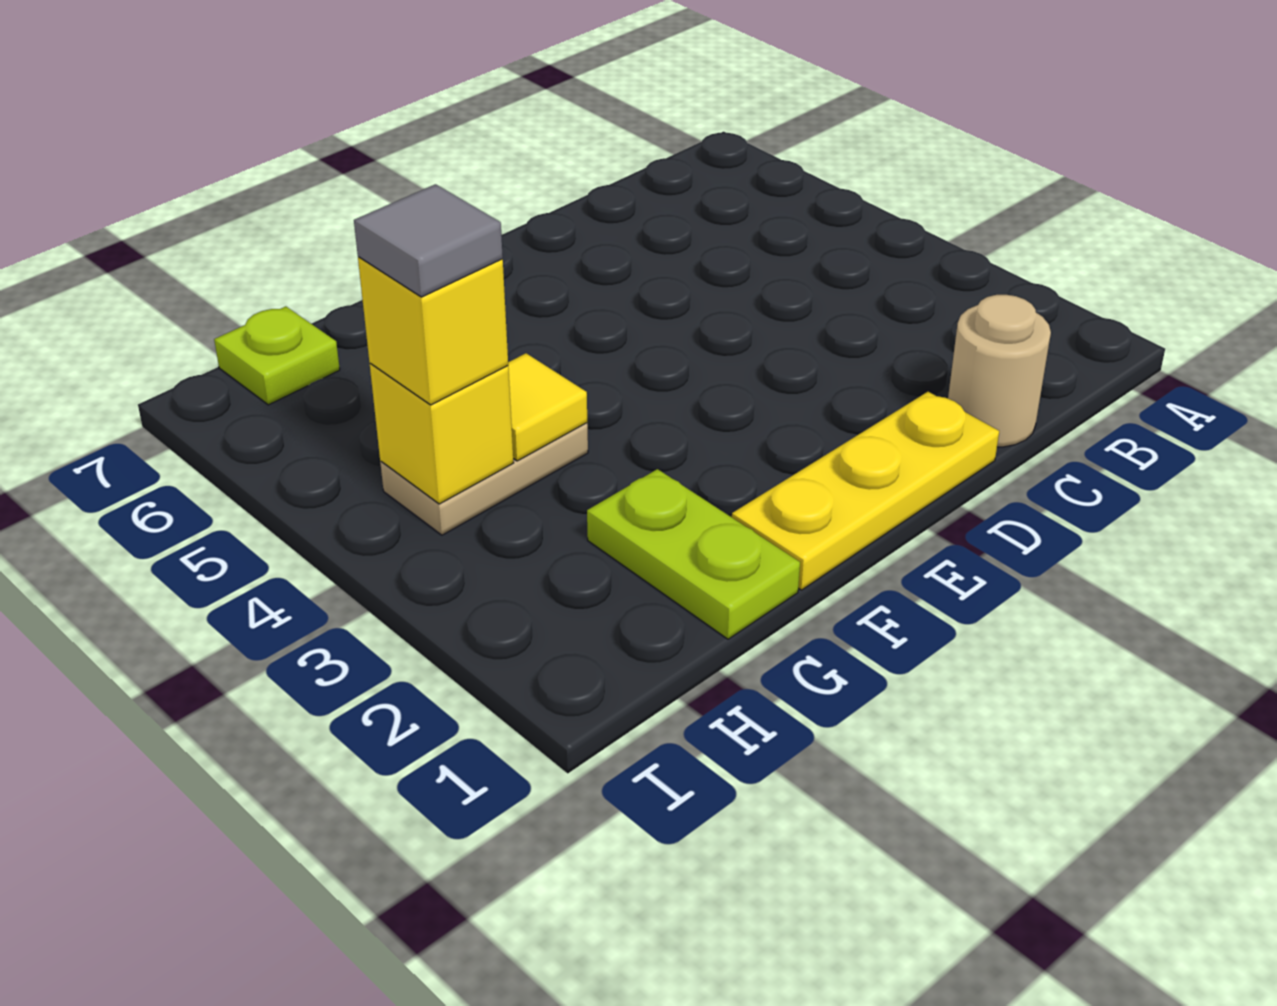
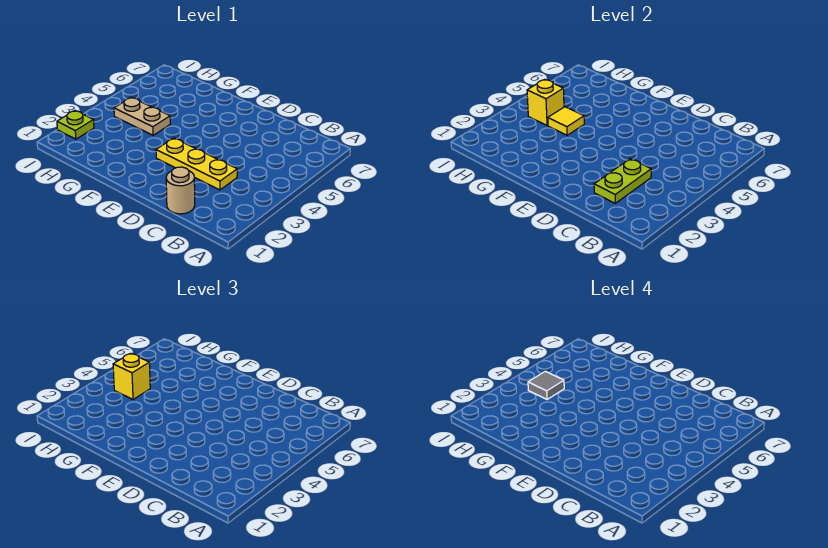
yellow 1x3 plate [732,392,999,590] -> yellow 1x3 plate moved to [156,138,237,190]
lime 1x2 plate [587,469,800,639] -> lime 1x2 plate moved to [594,159,651,203]
lime 1x1 plate [214,306,340,405] -> lime 1x1 plate moved to [57,111,94,139]

